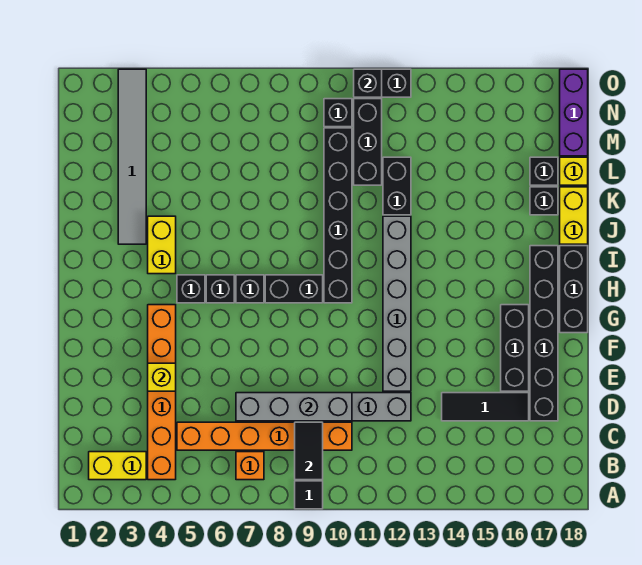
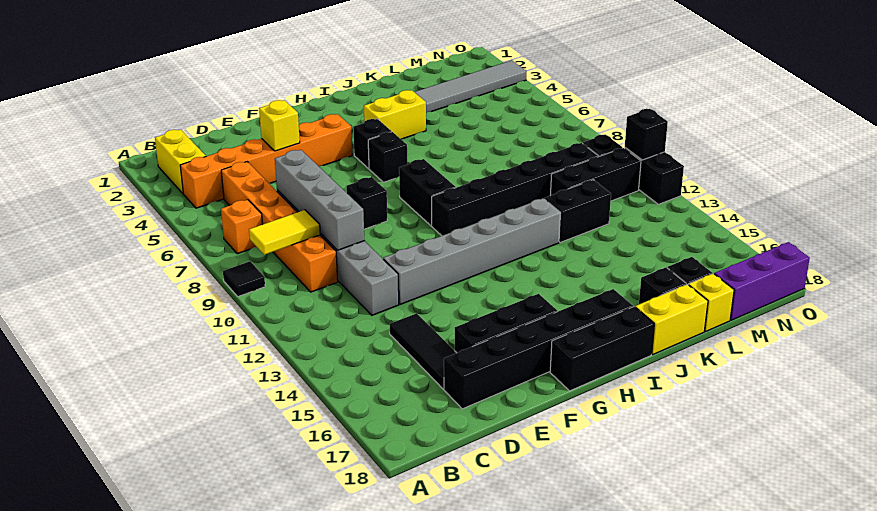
black 1x2 tile [295,422,323,480] -> yellow 1x2 tile [249,210,320,255]
black 1x1 brick [236,275,264,303] -> black 1x1 brick moved to [346,177,387,229]

